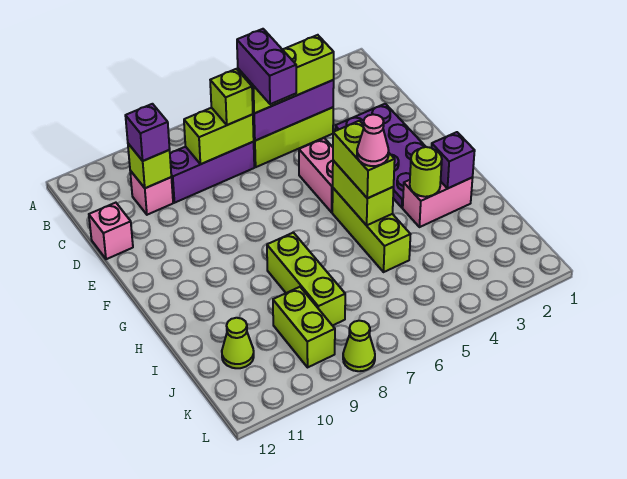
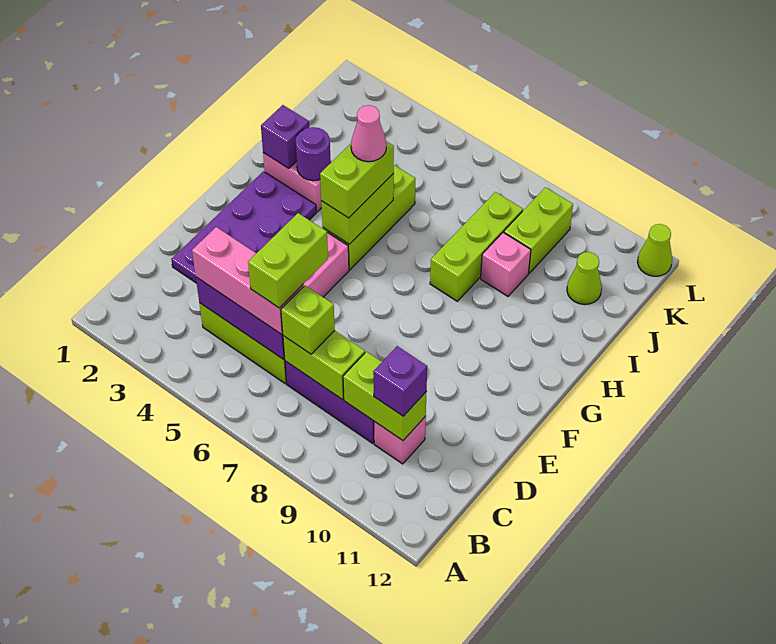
lime 1x3 brick [238,35,334,113] -> pink 1x3 brick [192,227,304,334]
purple 1x2 brick [237,29,296,104] -> lime 1x2 brick [248,213,328,308]
lime 1x1 brick [128,144,171,188] -> lime 1x2 brick [343,352,426,440]
pink 1x1 brick [89,203,133,259] -> pink 1x1 brick moved to [481,233,531,296]
lime 1x1 round brick [410,147,442,197] -> purple 1x1 round brick [295,127,331,181]
lime 1x1 cone [343,321,375,371] -> lime 1x1 cone moved to [638,224,672,276]

